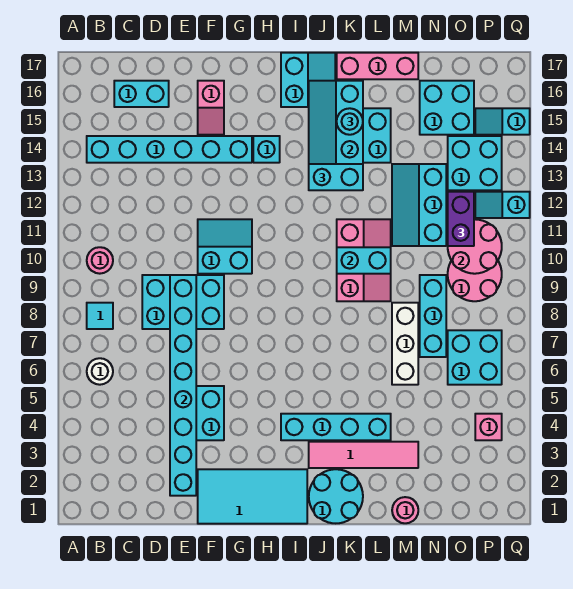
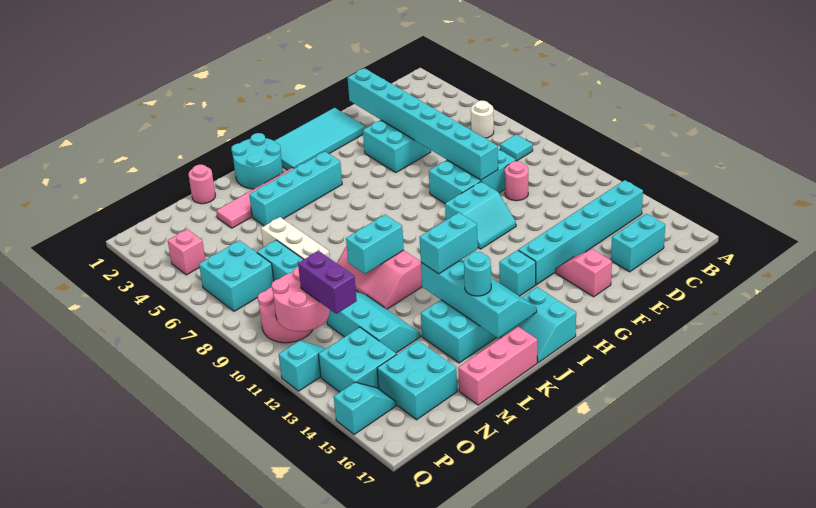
pink 1x1 round brick [87,247,113,274] -> pink 1x1 round brick moved to [505,161,528,201]

